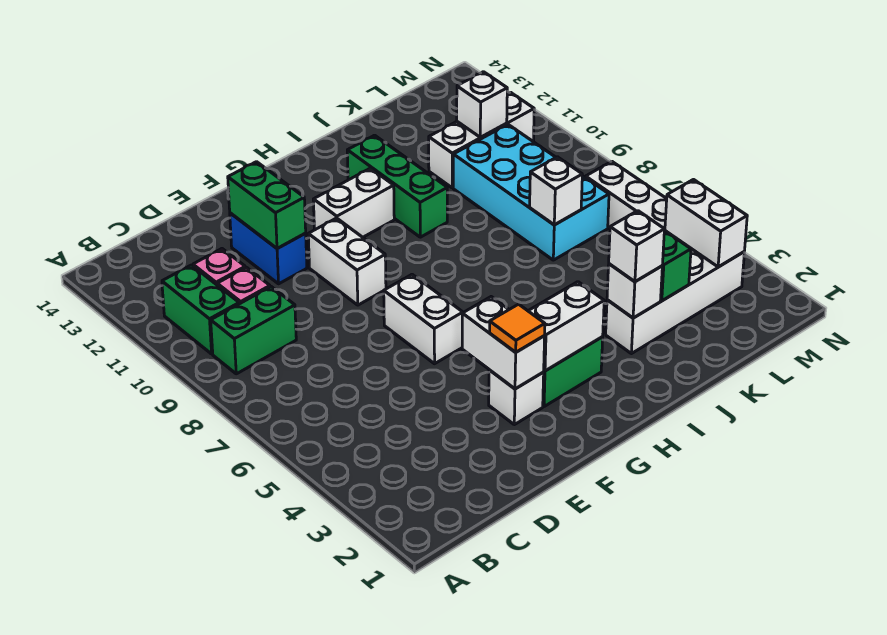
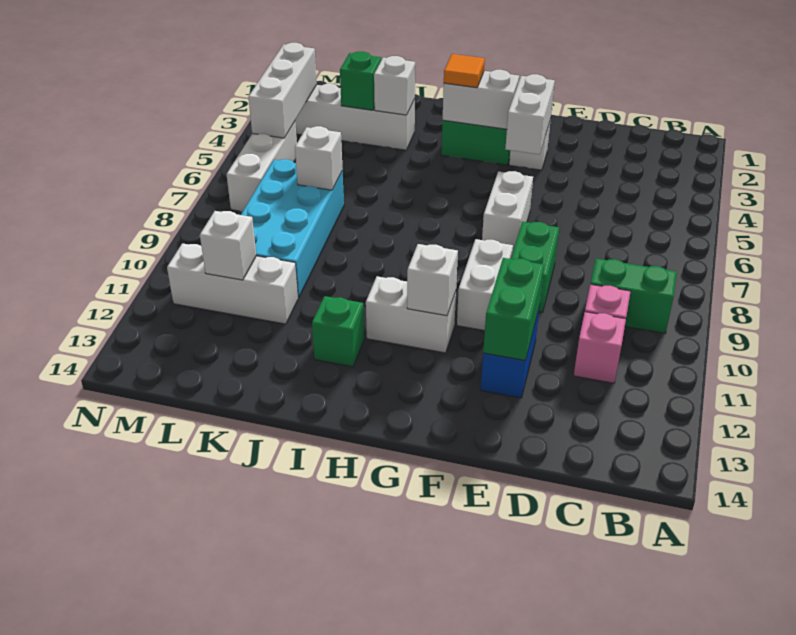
green 1x2 brick [162,265,239,354] -> green 1x2 brick moved to [511,222,559,312]
orange 1x1 tile [490,304,545,352] -> orange 1x1 tile moved to [444,54,485,88]
green 1x3 brick [347,135,447,237] -> green 1x1 brick [312,296,364,367]
white 1x1 brick [609,211,664,282] -> white 1x1 brick moved to [407,244,458,316]
white 1x2 brick [665,180,747,267] -> white 1x3 brick [248,43,317,138]

